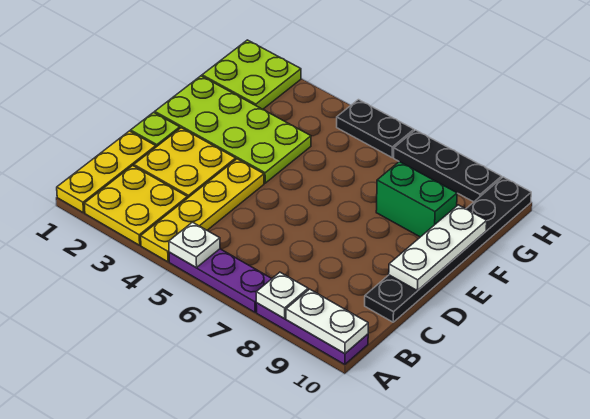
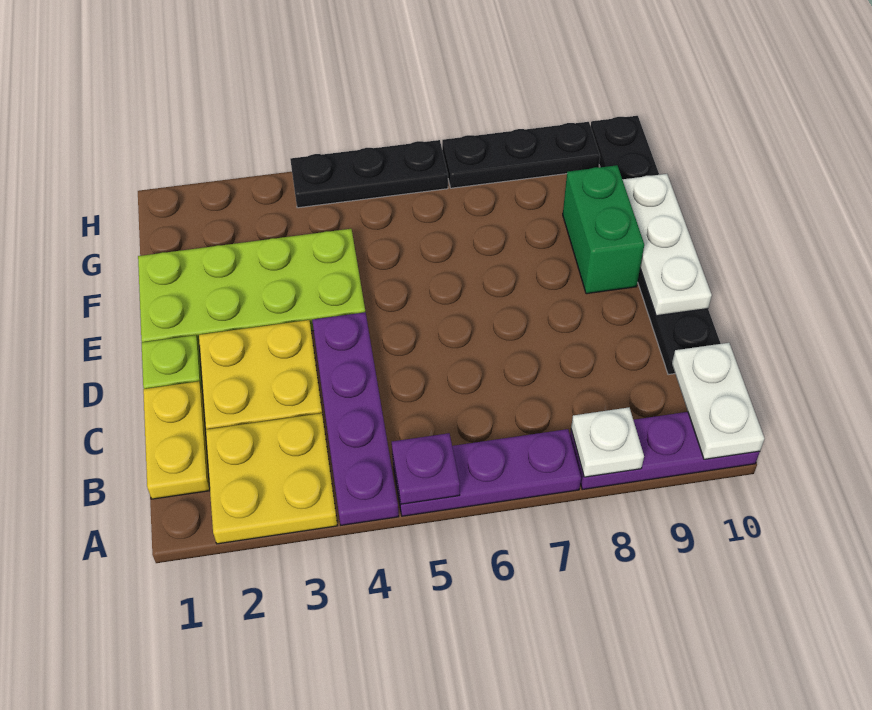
yellow 1x3 plate [57,131,156,213] -> yellow 1x2 plate [143,381,210,499]
yellow 1x4 plate [141,159,264,262] -> purple 1x4 plate [312,312,399,525]
white 1x1 plate [169,222,220,268] -> purple 1x1 plate [392,433,460,504]
white 1x2 plate [286,289,368,354] -> white 1x2 plate turned to [672,343,765,459]
green 1x2 brick [376,162,457,237] -> green 1x2 brick turned to [563,165,644,294]
lime 2x2 plate [202,40,301,109] -> none
black 1x2 plate [337,100,414,157] -> black 1x3 plate [290,140,448,208]

